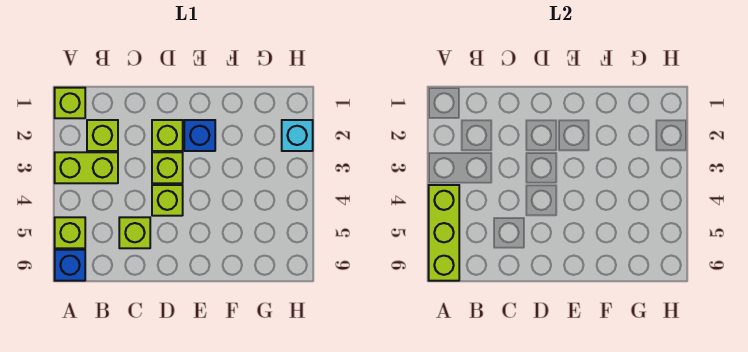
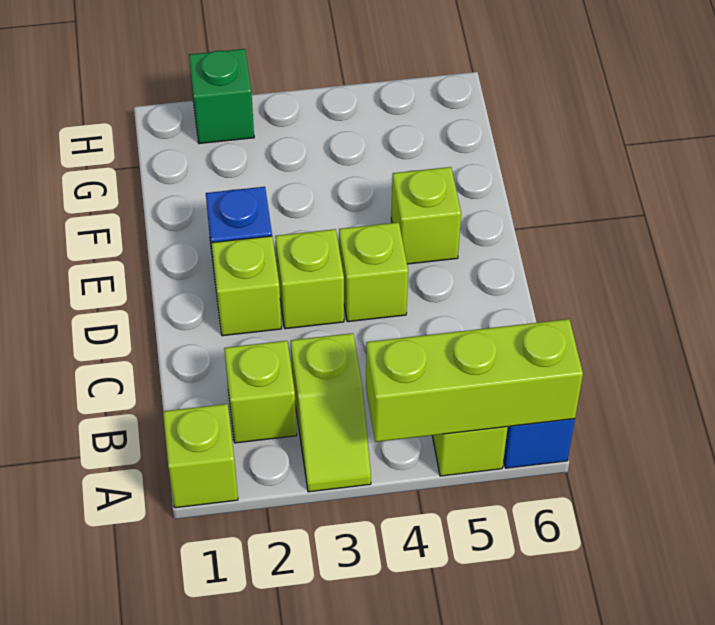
lime 1x2 brick [55,152,118,183] -> lime 1x2 slope [291,333,371,492]
lime 1x1 brick [119,217,150,248] -> lime 1x1 brick moved to [391,167,461,264]
cyan 1x1 brick [282,120,313,151] -> green 1x1 brick [189,49,254,144]

